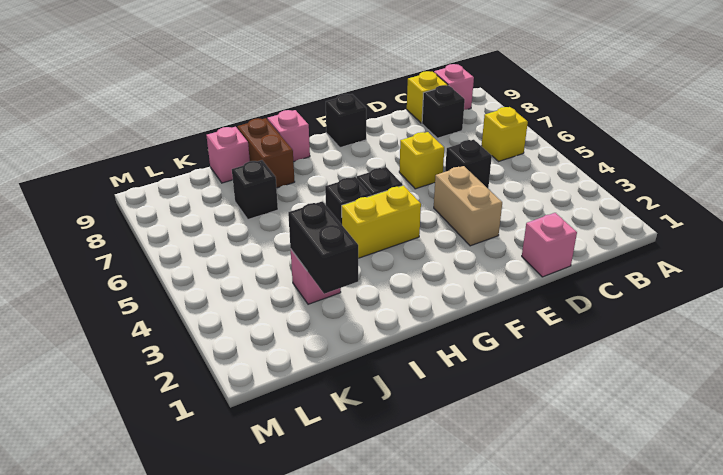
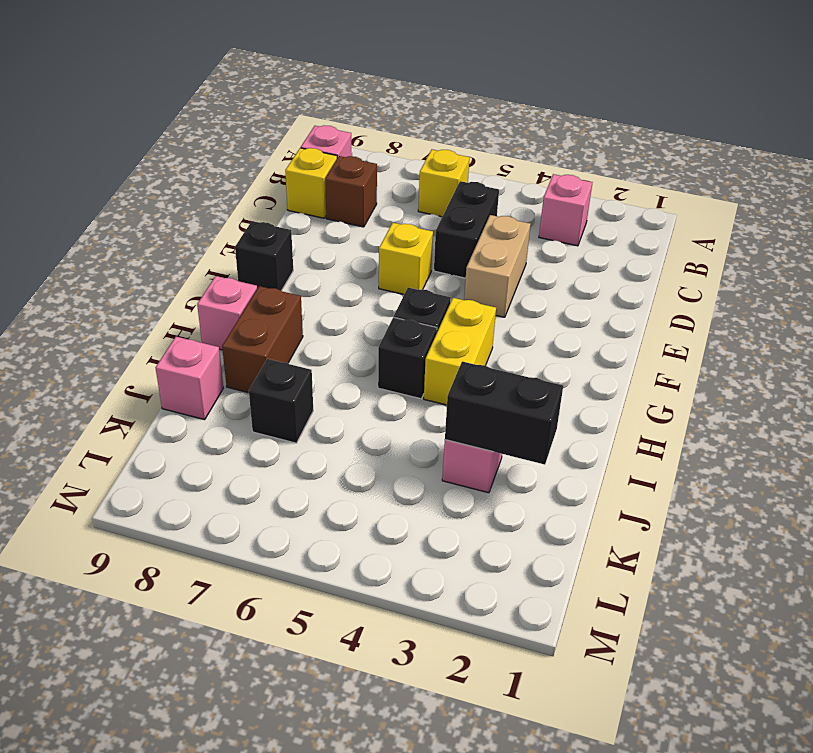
black 1x1 brick [422,85,465,138] -> brown 1x1 brick [325,156,377,227]
pink 1x1 brick [522,213,577,277] -> pink 1x1 brick moved to [539,174,593,246]
black 1x1 brick [445,140,492,188] -> black 1x2 brick [434,181,499,278]
tan 1x2 brick [434,166,502,246] -> tan 1x2 brick turned to [464,215,531,317]
brown 1x2 brick [237,118,295,188] -> brown 1x2 brick turned to [222,286,303,393]

